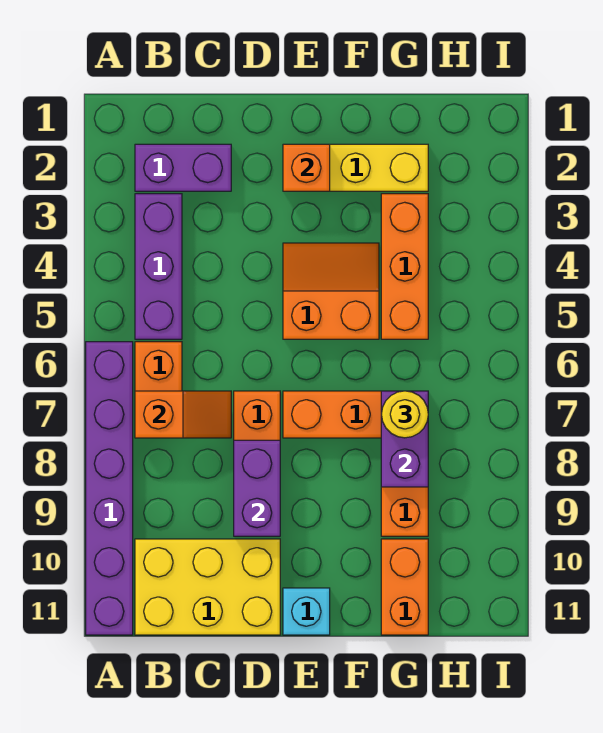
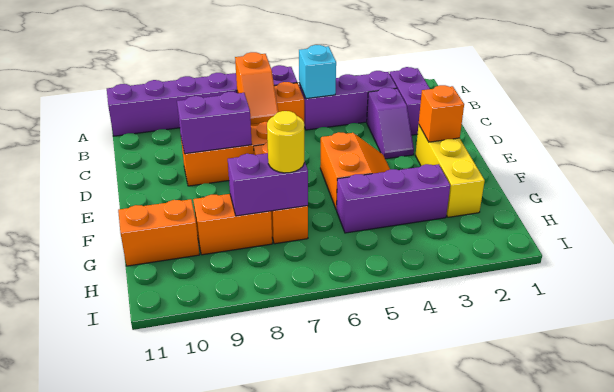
yellow 2x3 brick [135,539,280,635] -> none
none -> purple 1x2 slope [367,87,414,159]
cyan 1x1 brick [283,588,330,635] -> cyan 1x1 brick moved to [299,45,336,99]
orange 1x3 brick [381,194,428,339] -> purple 1x3 brick [337,164,450,233]

